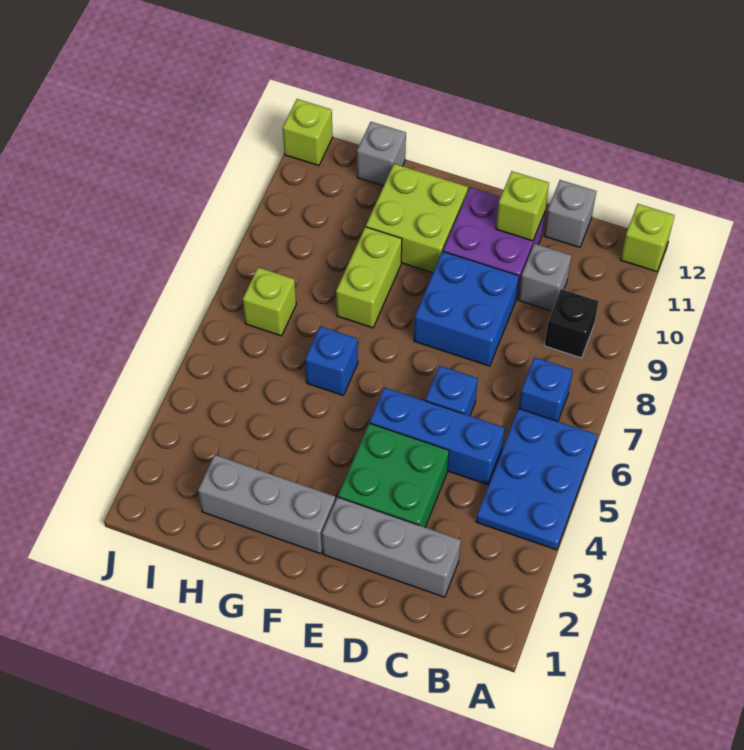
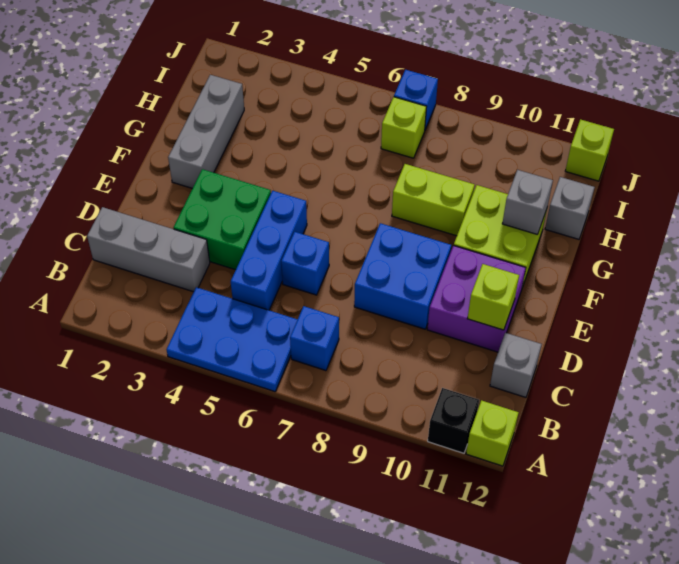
black 1x1 brick [544,289,599,358] -> black 1x1 brick moved to [428,388,479,453]
grey 1x3 brick [322,497,461,597] -> grey 1x3 brick turned to [87,207,210,292]
grey 1x1 brick [518,244,572,311] -> grey 1x1 brick moved to [502,170,553,235]
blue 1x1 brick [305,326,358,396] -> blue 1x1 brick moved to [394,70,438,129]

